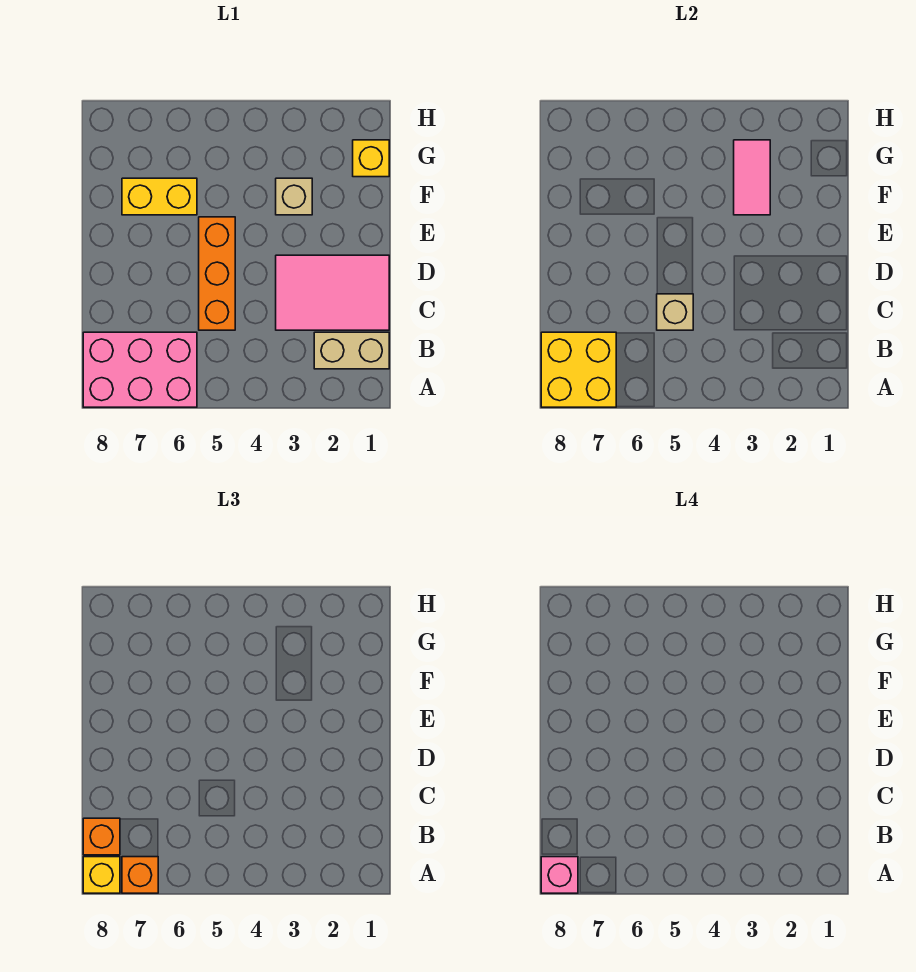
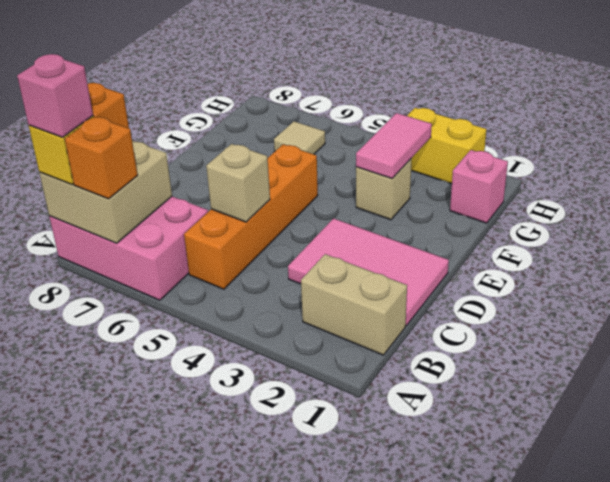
yellow 2x2 brick [541,332,616,407] -> tan 2x2 brick [39,141,172,243]
orange 1x3 brick [199,217,235,330] -> orange 1x4 brick [184,144,318,289]
yellow 1x2 brick [122,178,197,215] -> yellow 1x2 brick moved to [407,108,487,184]
yellow 1x1 brick [353,140,389,177] -> pink 1x1 brick [450,150,508,223]
none -> tan 1x1 tile [274,121,325,154]

